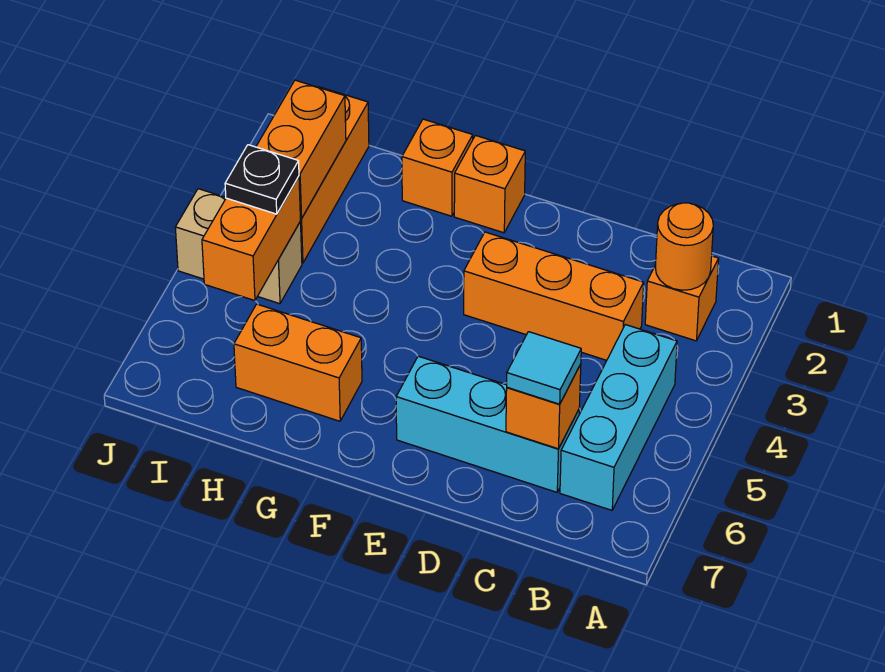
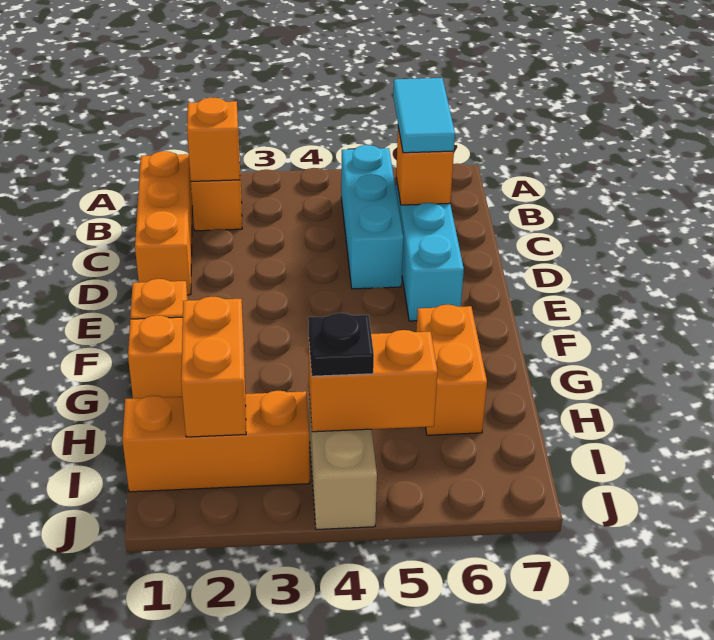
orange 1x1 round brick [655,203,713,290] -> orange 1x1 brick [187,98,240,181]
cyan 1x3 brick [560,325,677,510] -> cyan 1x3 brick turned to [341,145,403,289]
orange 1x3 brick [464,232,644,360] -> orange 1x3 brick moved to [135,151,192,295]
cyan 1x1 tile [507,332,581,404] -> cyan 1x2 tile [393,78,455,153]
orange 1x2 brick [256,80,346,219] -> orange 1x2 brick turned to [181,297,246,437]

